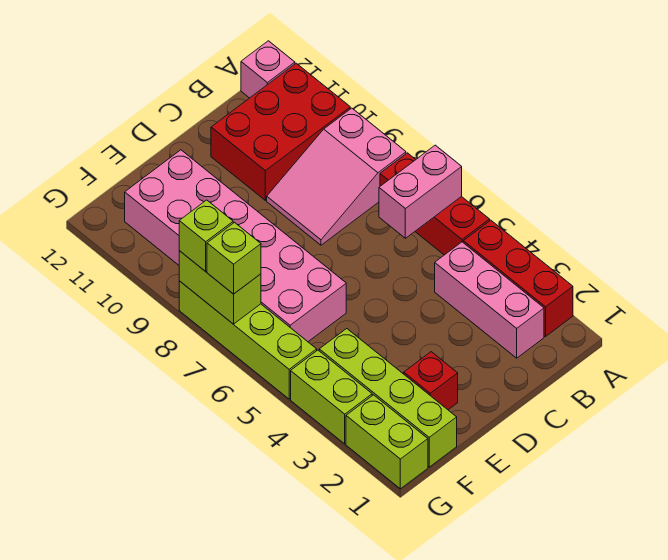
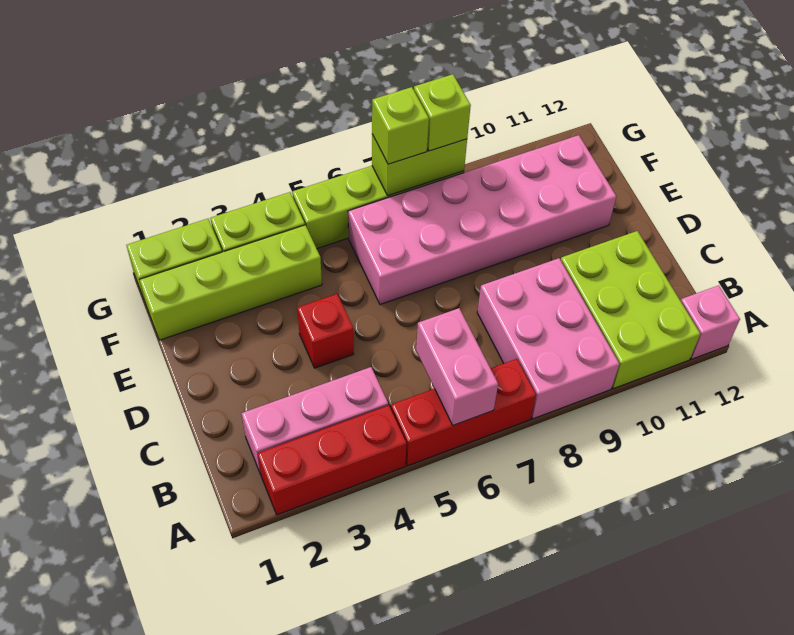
pink 2x3 slope [267,108,406,245] -> pink 2x3 brick [477,258,619,419]
red 2x3 brick [211,63,350,200] -> lime 2x3 brick [561,231,700,389]
red 1x1 brick [404,352,458,410] -> red 1x1 brick moved to [297,294,354,368]

